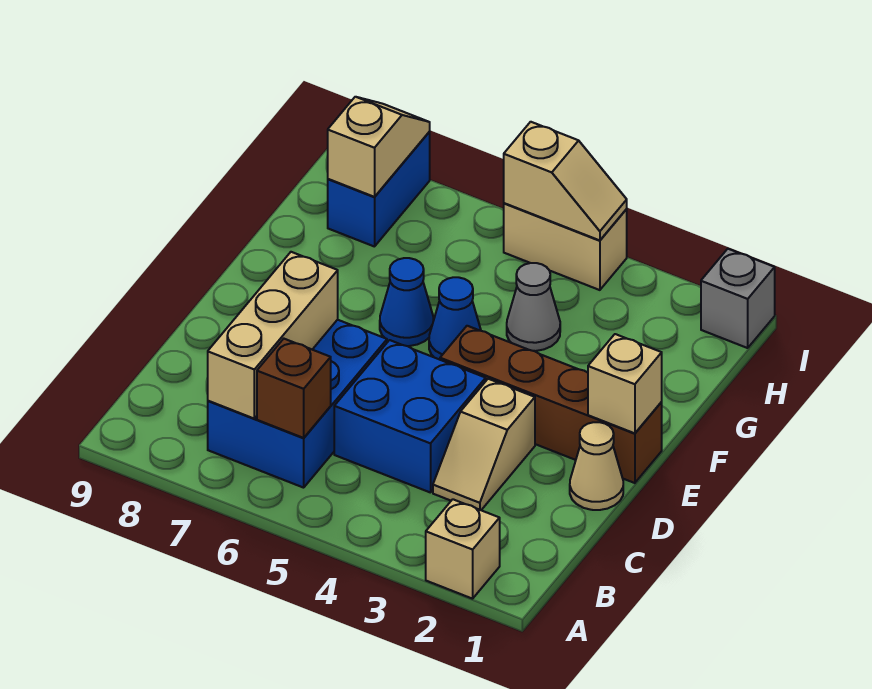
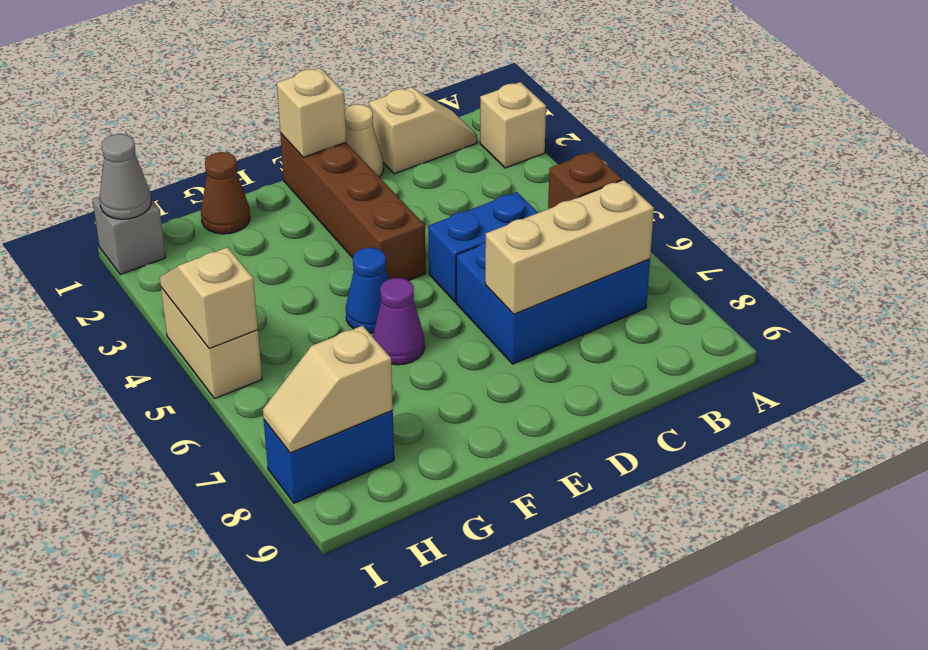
tan 1x2 slope [433,379,535,510] -> tan 1x2 slope moved to [369,87,477,174]
blue 2x2 brick [334,340,486,493] -> blue 1x2 brick [428,192,538,302]
blue 1x1 cone [380,258,434,346] -> purple 1x1 cone [373,278,425,365]
none -> brown 1x1 cone [201,152,250,234]
grey 1x1 cone [507,263,560,351] -> grey 1x1 cone moved to [99,134,151,219]

